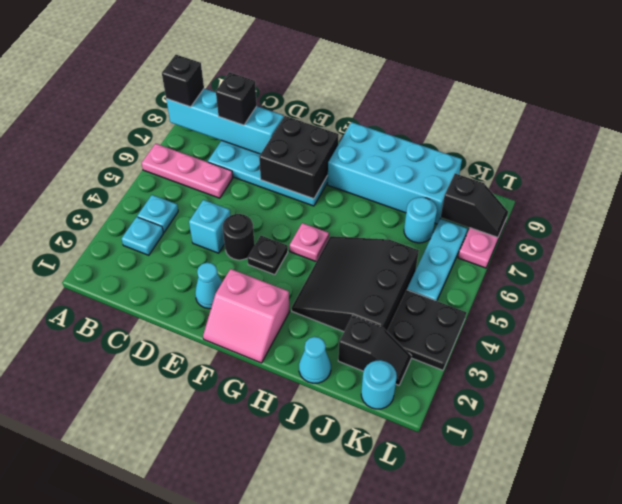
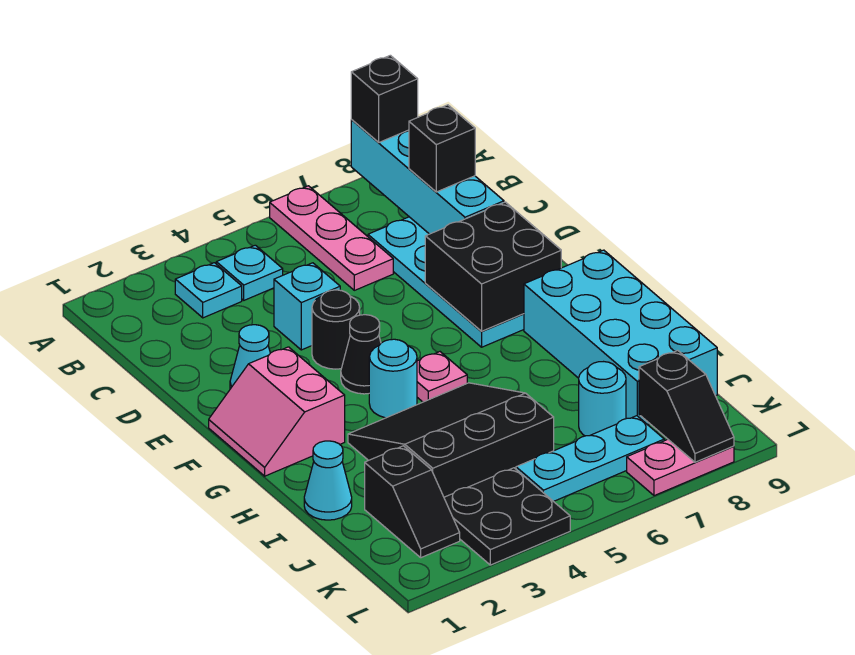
black 1x1 plate [247,236,288,275] -> black 1x1 cone [341,315,381,394]
cyan 1x1 round brick [361,360,397,409] -> cyan 1x1 round brick moved to [369,339,417,418]

